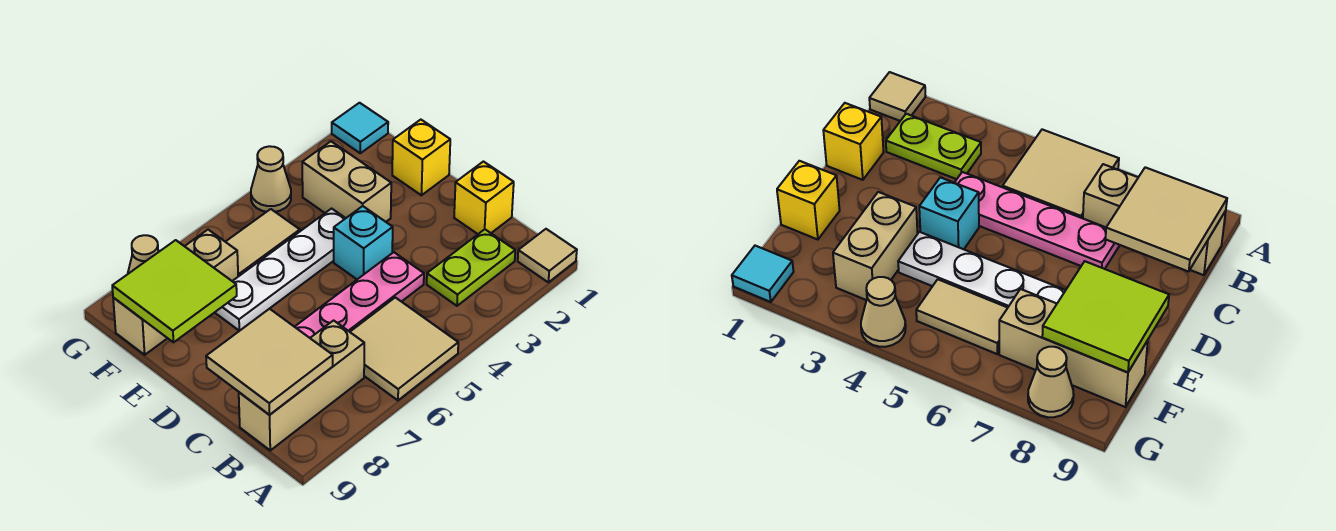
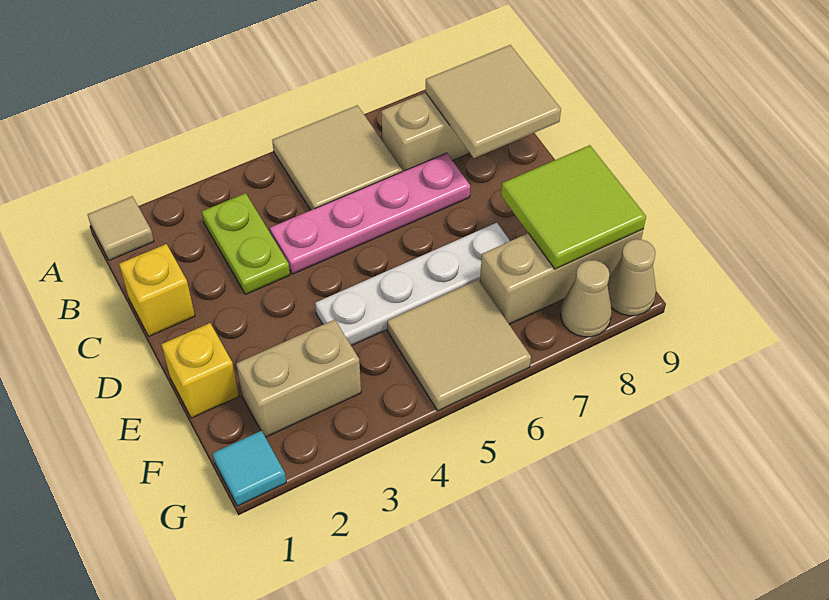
lime 1x2 plate [427,229,515,306] -> lime 1x2 plate turned to [202,193,290,294]
cyan 1x1 brick [334,206,393,279] -> none
tan 1x2 brick [302,141,391,222] -> tan 1x2 brick turned to [236,320,361,437]
tan 1x2 tile [226,209,300,277] -> tan 2x2 tile [387,280,531,411]
tan 1x1 cone [251,146,291,212] -> tan 1x1 cone moved to [608,239,656,316]

